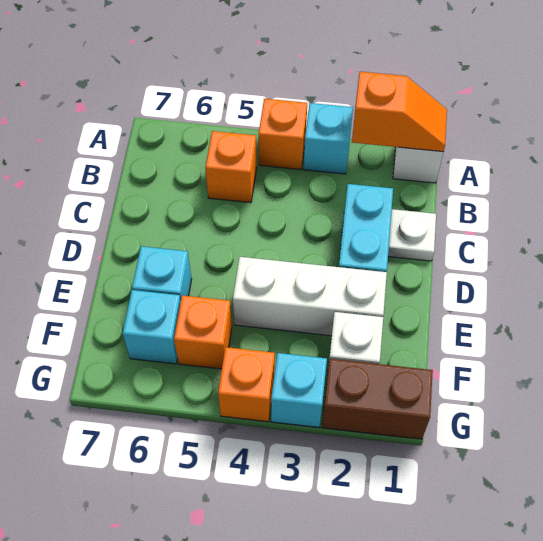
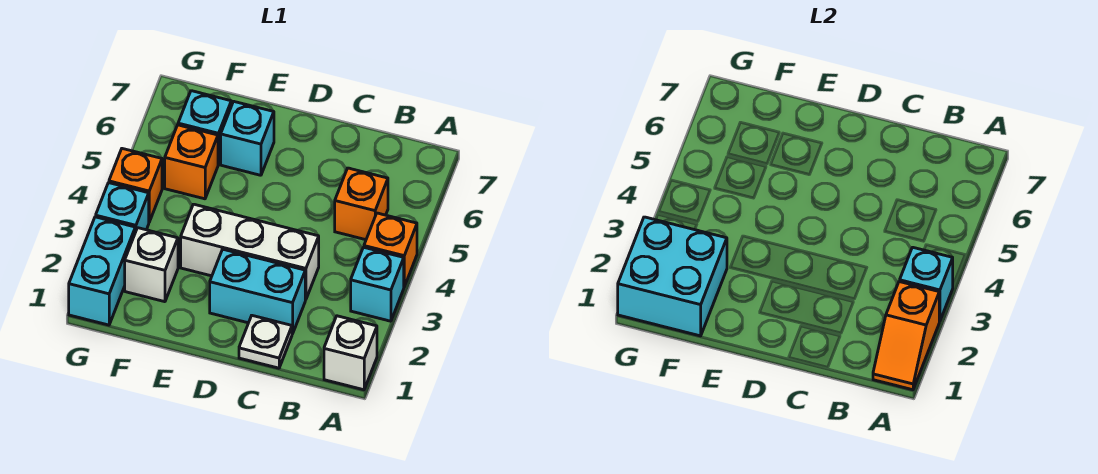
none -> cyan 1x1 brick [900,247,953,321]
white 1x3 brick [233,257,387,336] -> white 1x3 brick turned to [181,204,319,300]
none -> cyan 2x2 brick [618,217,727,336]
brown 1x2 brick [322,359,433,439] -> cyan 1x2 brick [69,217,135,325]

